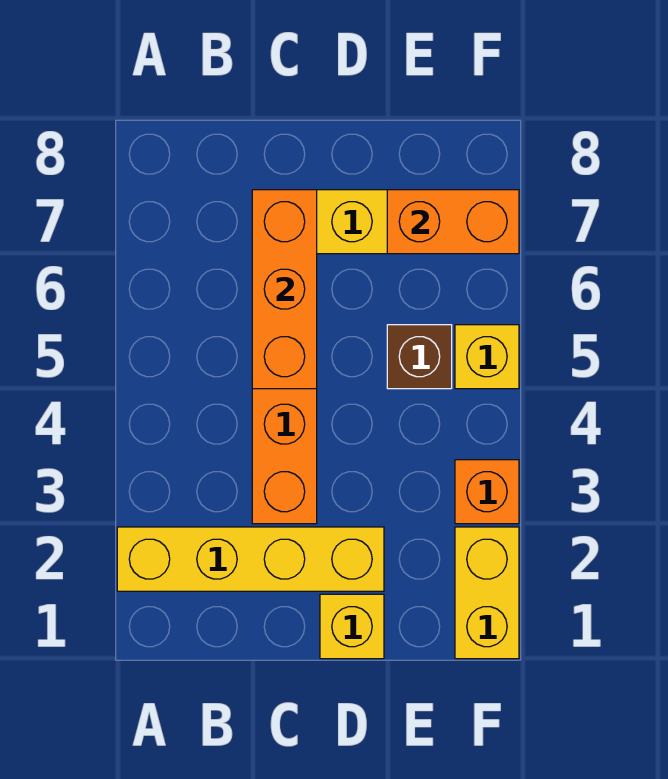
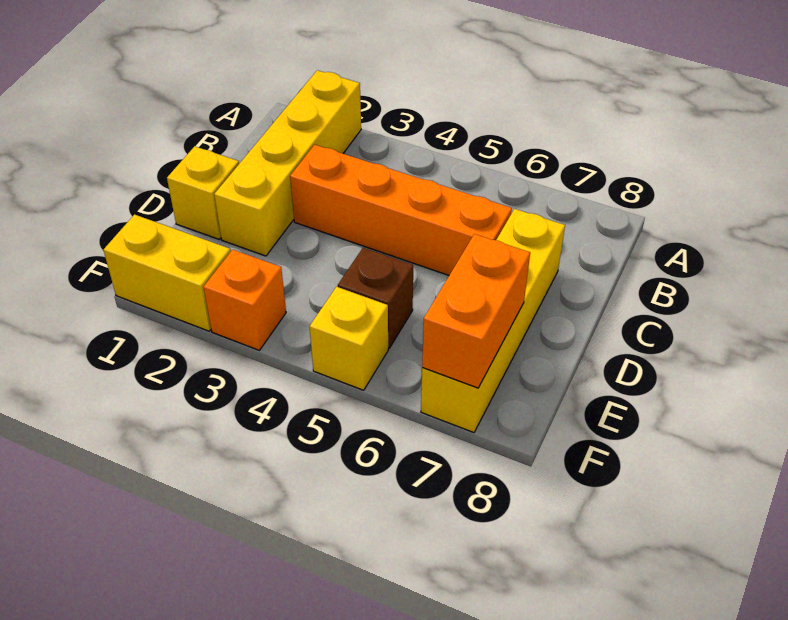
orange 1x3 brick [252,190,317,389] -> none

